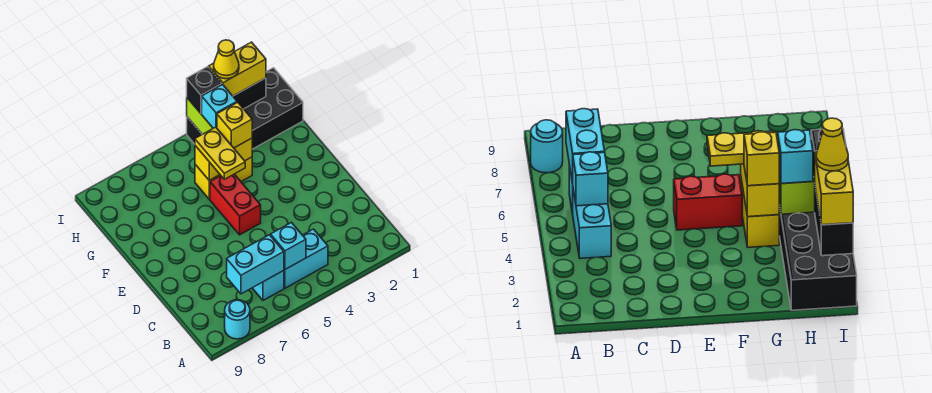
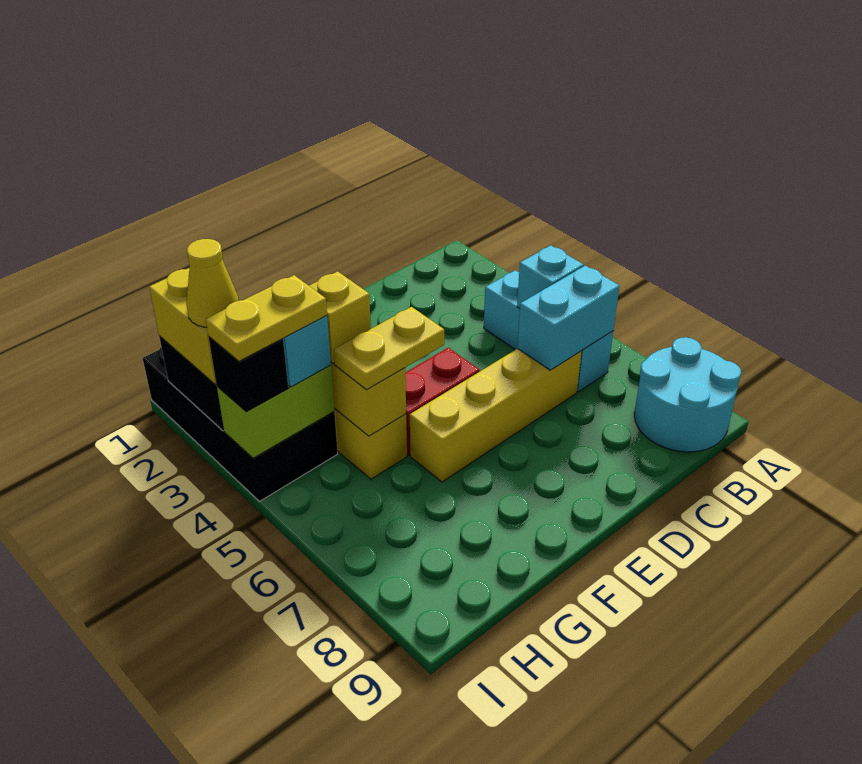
cyan 1x1 round brick [225,300,250,339] -> cyan 2x2 round brick [634,337,741,452]
cyan 1x2 brick [227,235,284,294] -> cyan 1x2 brick turned to [517,266,619,370]
none -> yellow 1x4 brick [410,349,582,482]
none -> yellow 1x2 plate [206,275,327,361]

